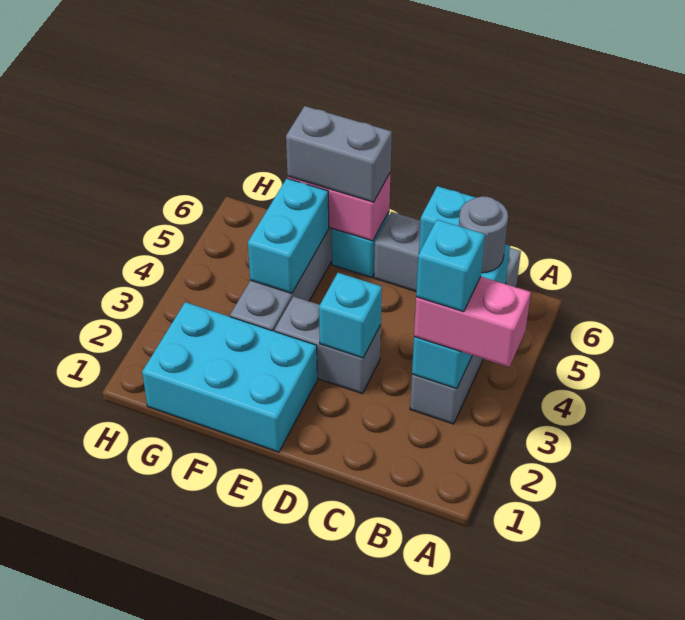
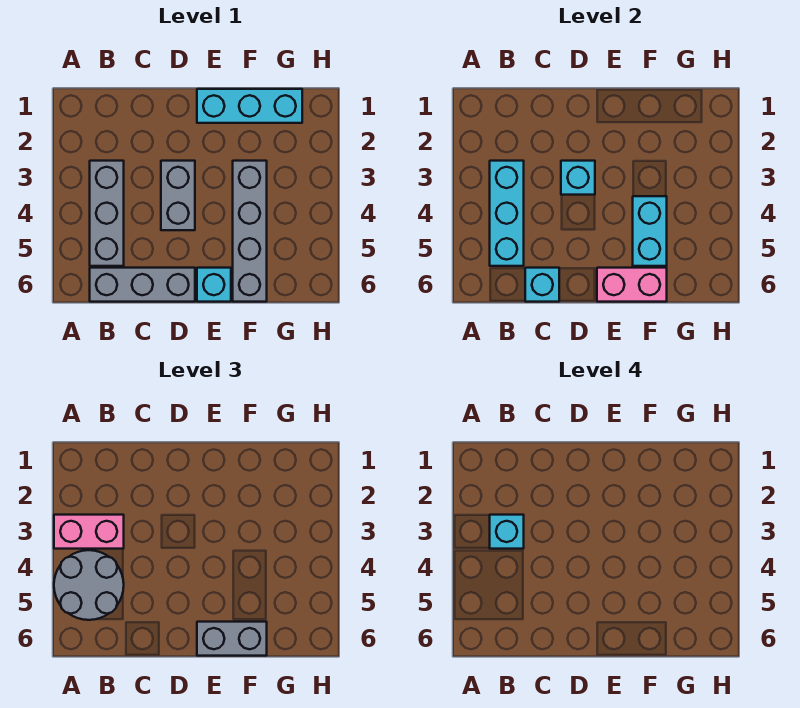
grey 1x1 round brick [459,196,508,273] -> grey 2x2 round brick [54,550,124,620]
grey 1x2 brick [275,296,381,394] -> grey 1x2 brick turned to [161,161,195,230]
cyan 2x3 brick [142,302,317,452] -> cyan 1x3 brick [197,89,302,123]

